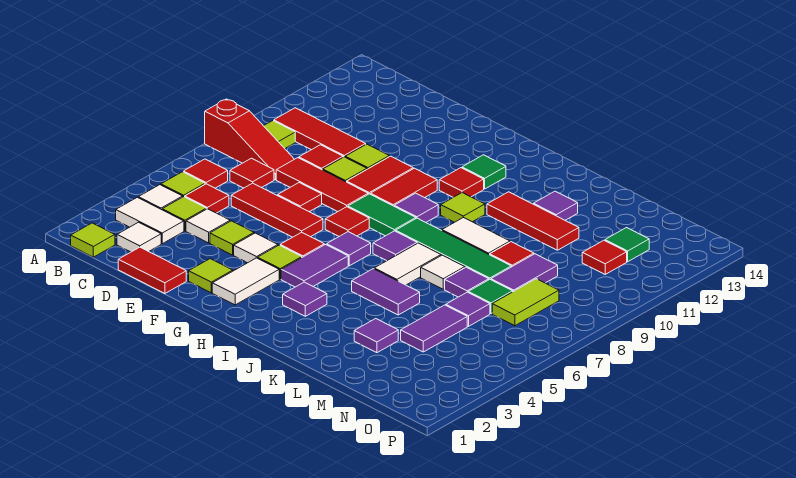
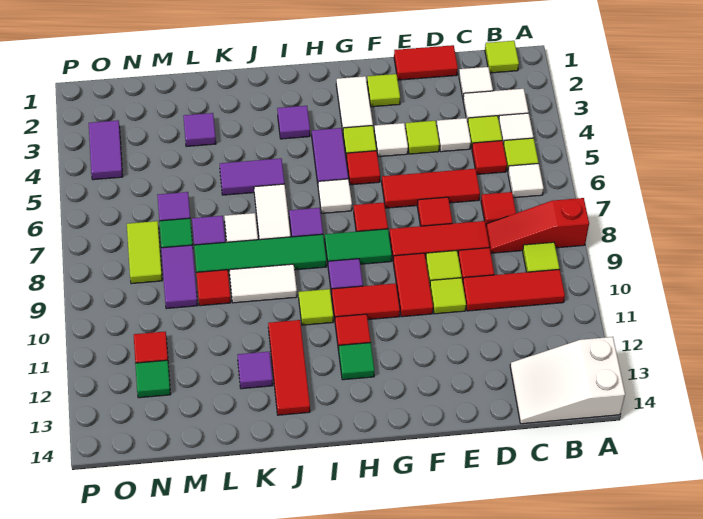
none -> white 2x3 slope [510,337,625,424]
red 1x1 tile [184,159,228,188] -> white 1x1 tile [508,164,544,198]
red 1x2 tile [370,168,437,206] -> red 1x2 tile turned to [332,283,400,320]
purple 1x1 tile [327,232,371,266] -> white 1x1 tile [318,179,352,213]
red 1x3 tile [487,192,579,250] -> red 1x3 tile turned to [268,320,310,415]
purple 1x2 tile [401,305,467,352] -> purple 1x2 tile moved to [89,120,123,180]

